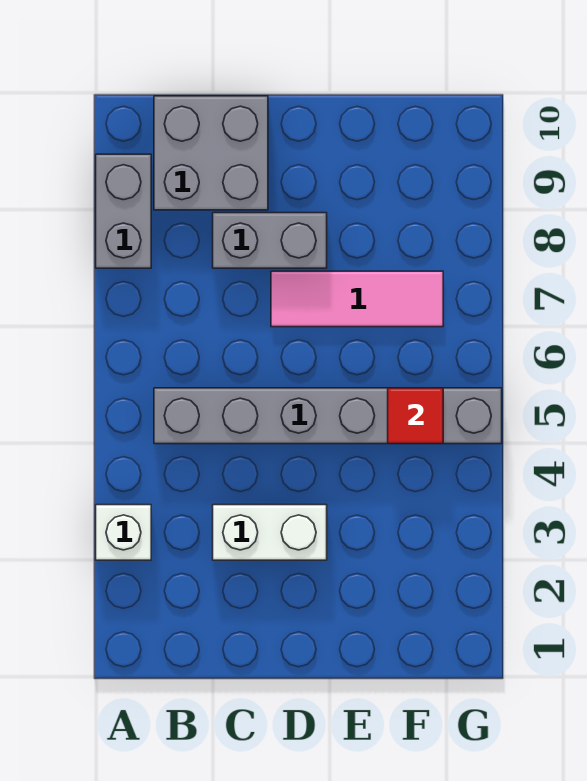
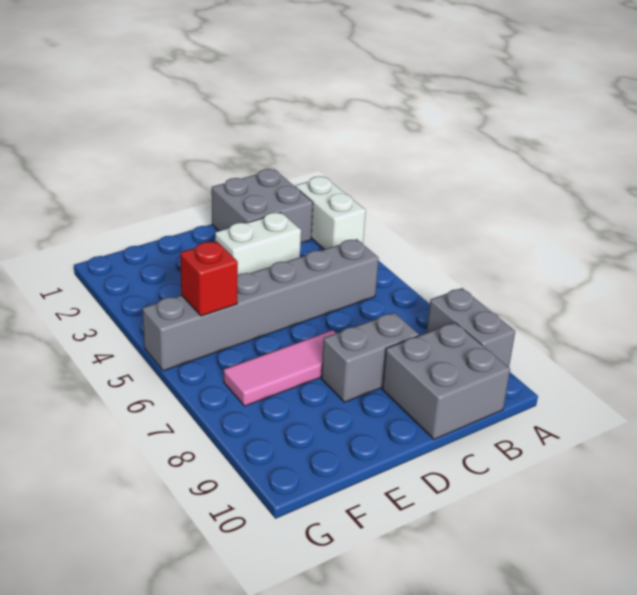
white 1x1 brick [96,505,151,560] -> white 1x2 brick [295,176,366,249]
none -> grey 2x2 brick [212,169,313,242]
red 1x1 tile [388,388,443,444] -> red 1x1 brick [180,241,238,316]

